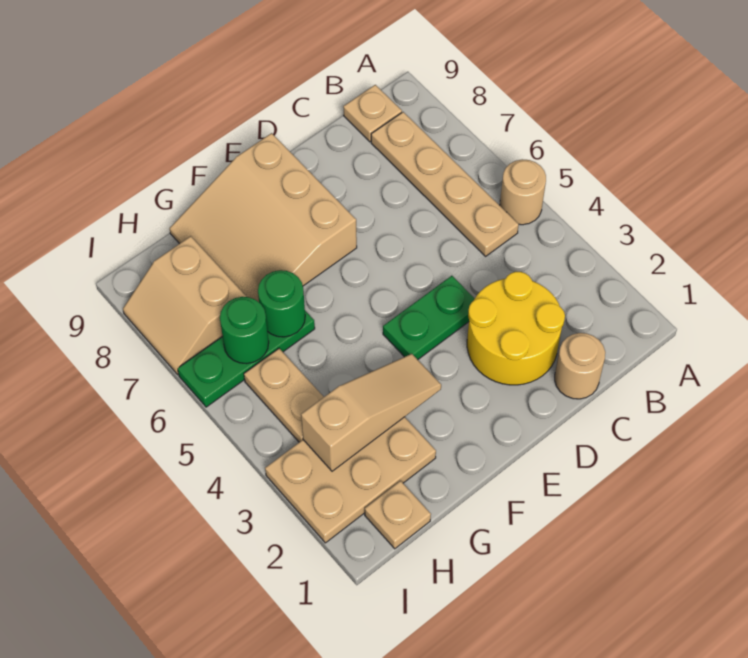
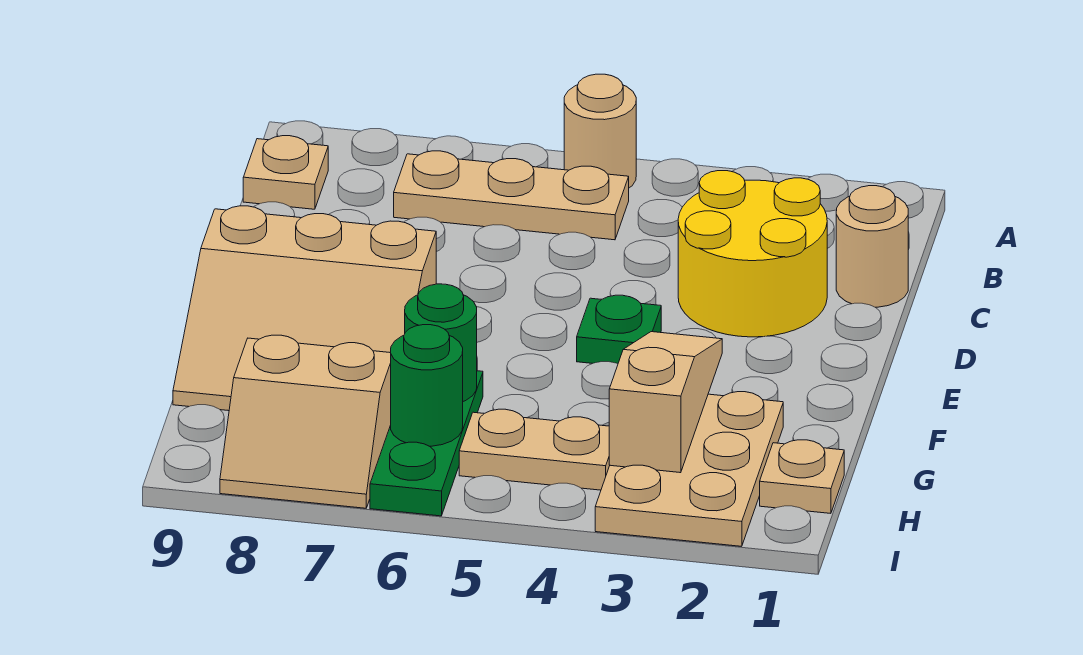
tan 1x4 plate [371,112,519,256] -> tan 1x3 plate [394,151,629,240]
green 1x2 plate [383,276,475,360] -> green 1x1 plate [577,295,661,364]

